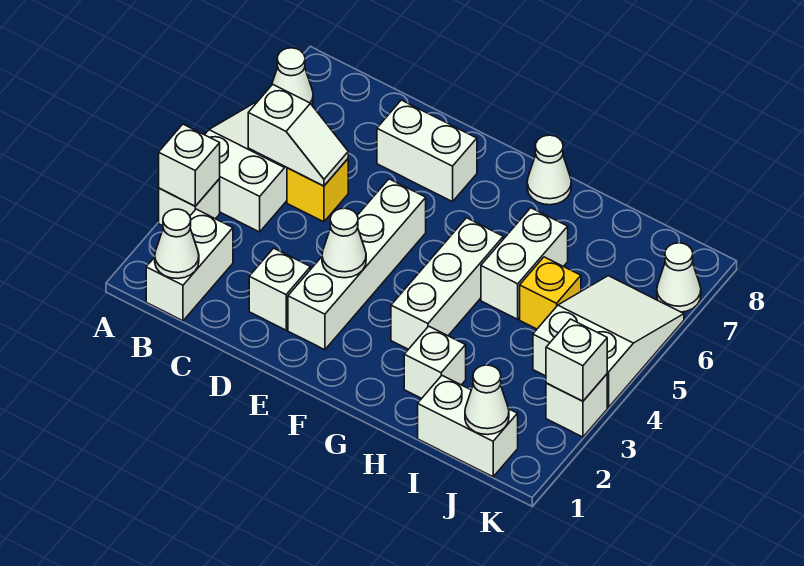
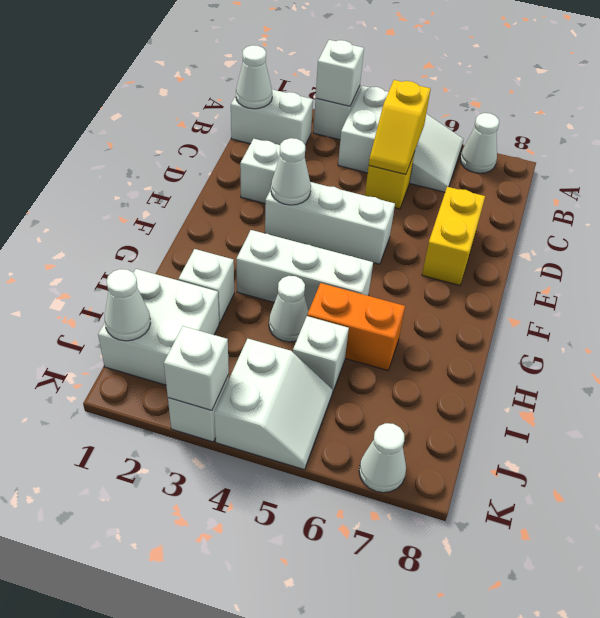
white 1x2 slope [248,84,348,186] -> yellow 1x2 slope [369,80,431,174]
white 1x2 brick [377,100,477,202] -> yellow 1x2 brick [422,187,485,285]
white 1x4 brick [288,179,426,350] -> white 1x3 brick [265,182,395,264]
white 1x1 cone [527,135,571,205] -> white 1x1 cone moved to [269,276,309,342]
white 1x2 brick [481,208,568,319] -> orange 1x2 brick [307,283,405,371]
white 1x2 brick [418,376,518,477] -> white 2x2 brick [98,269,219,385]
yellow 1x1 brick [520,257,581,329] -> white 1x1 brick [293,316,349,393]
white 2x3 slope [533,276,684,407] -> white 2x2 slope [214,339,332,470]

